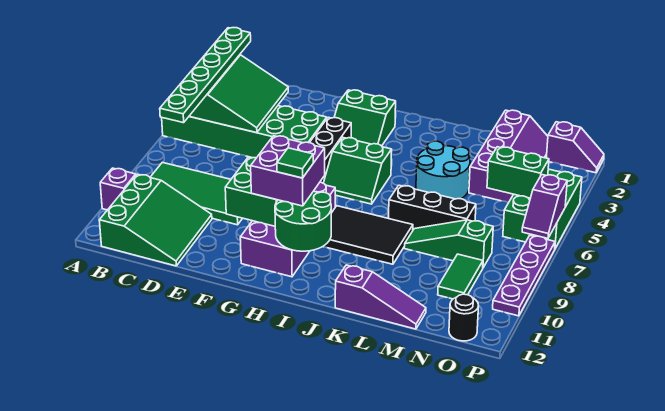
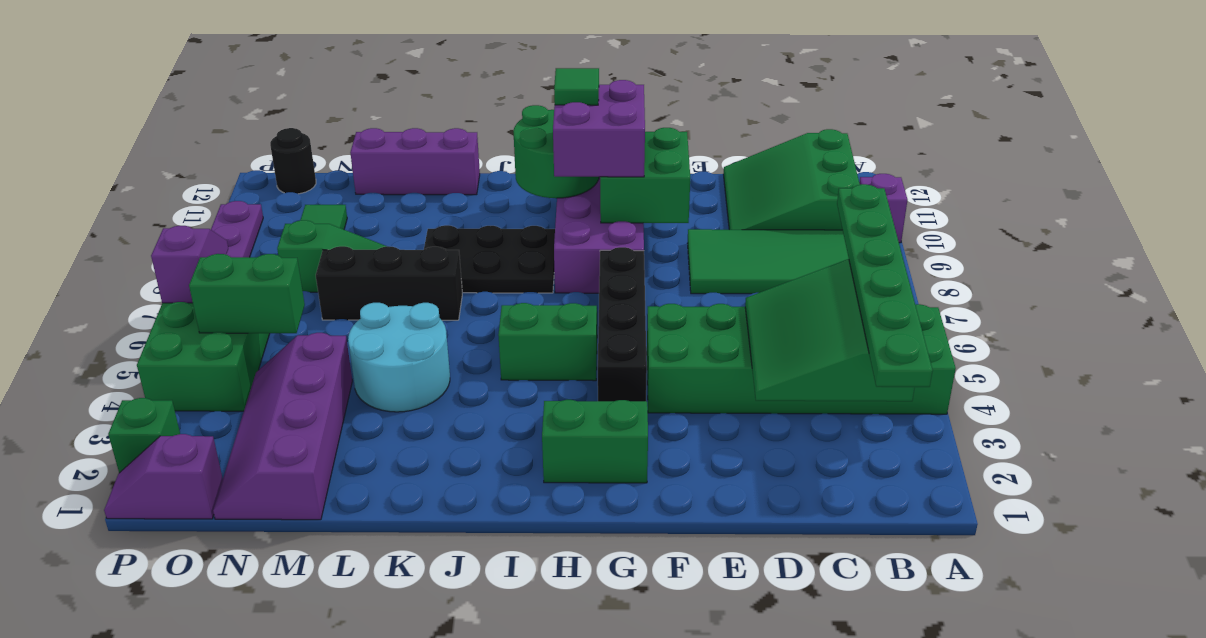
black 2x3 tile [323,206,413,264] -> black 2x3 plate [424,225,555,293]
purple 1x3 slope [335,265,426,329] -> purple 1x3 brick [350,128,480,195]
none -> green 1x1 brick [108,398,180,473]

